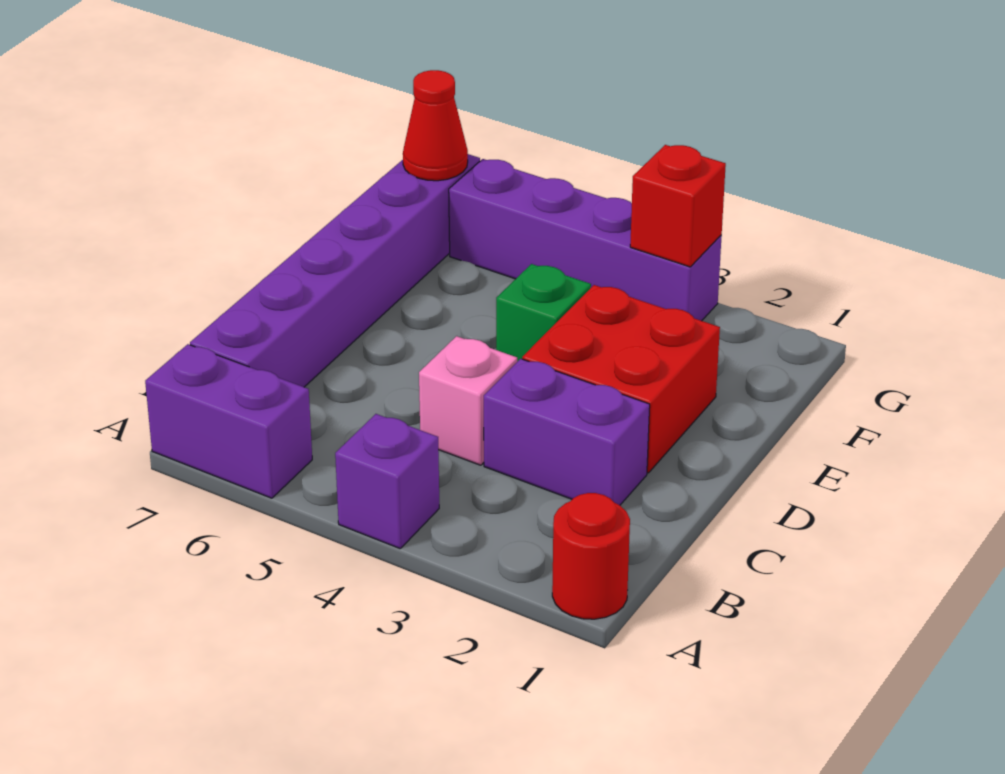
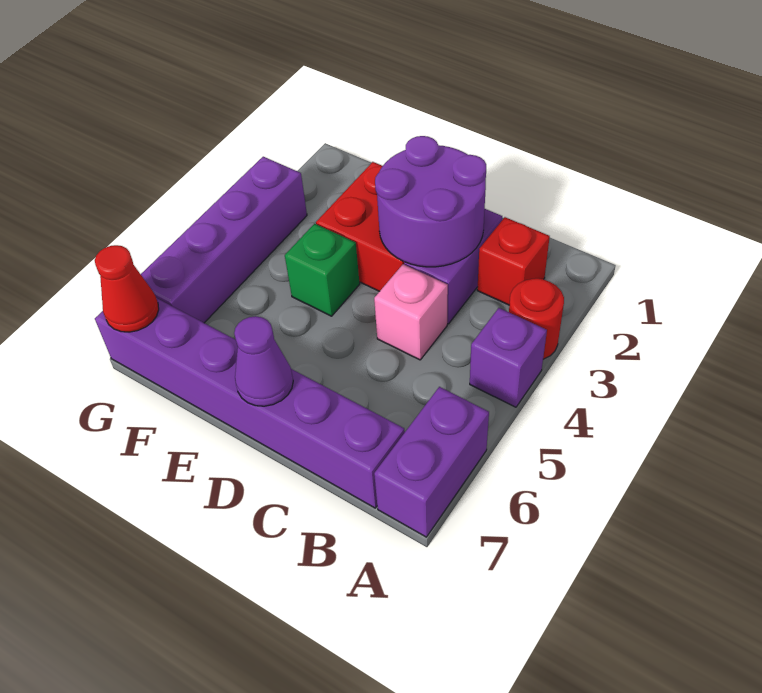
red 1x1 round brick [552,493,630,619] -> red 1x1 round brick moved to [509,278,564,359]
none -> purple 2x2 round brick [375,136,486,267]
none -> purple 1x1 cone [234,316,293,406]
red 1x1 brick [630,145,726,267] -> red 1x1 brick moved to [477,217,550,305]

